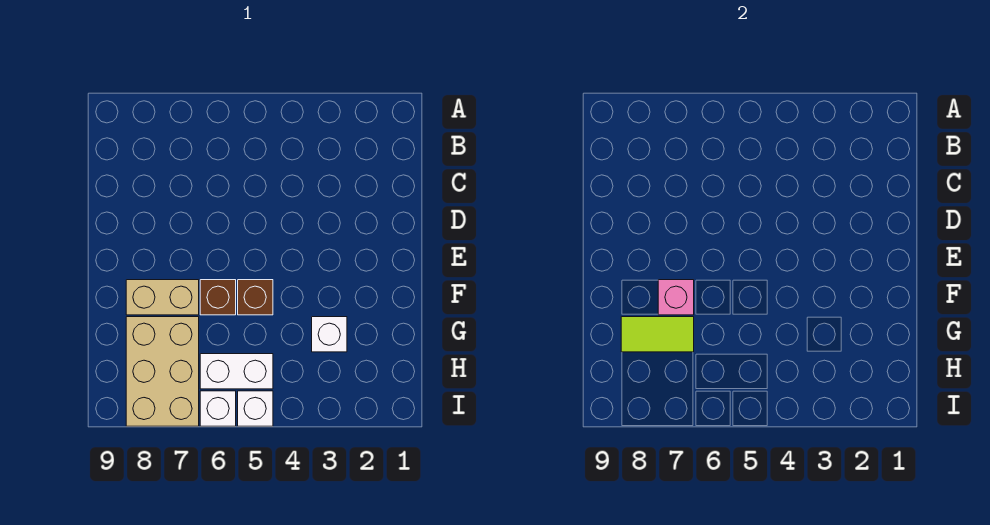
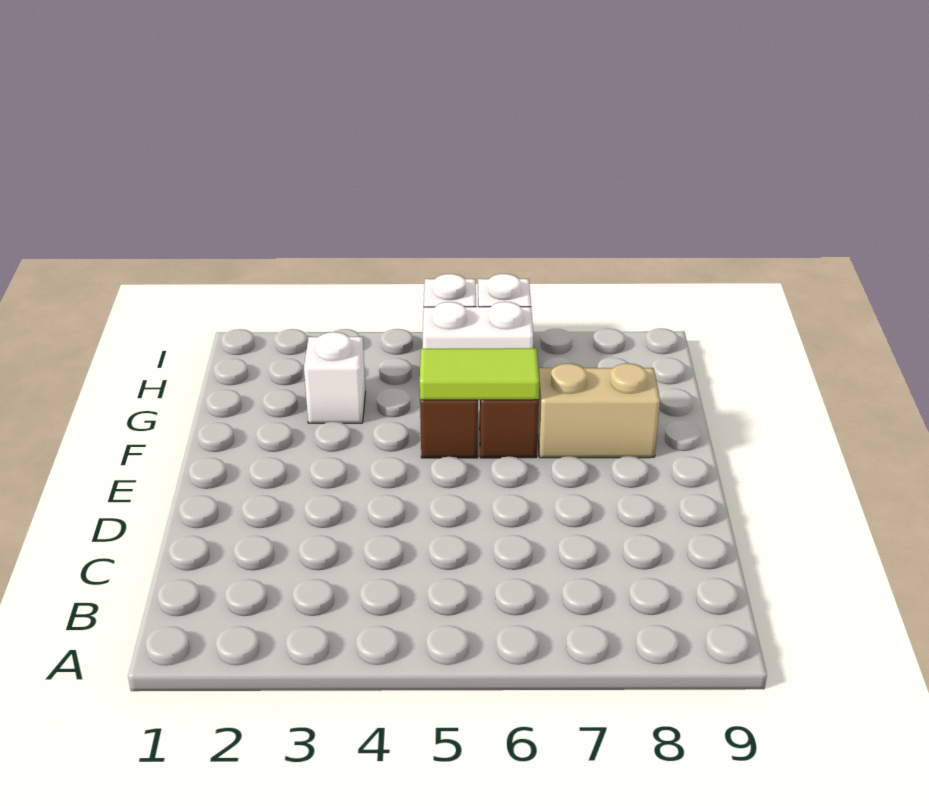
pink 1x1 brick [658,280,694,315] -> none
tan 2x3 brick [126,317,199,426] -> none
lime 1x2 tile [621,317,694,352] -> lime 1x2 tile moved to [420,348,539,400]

